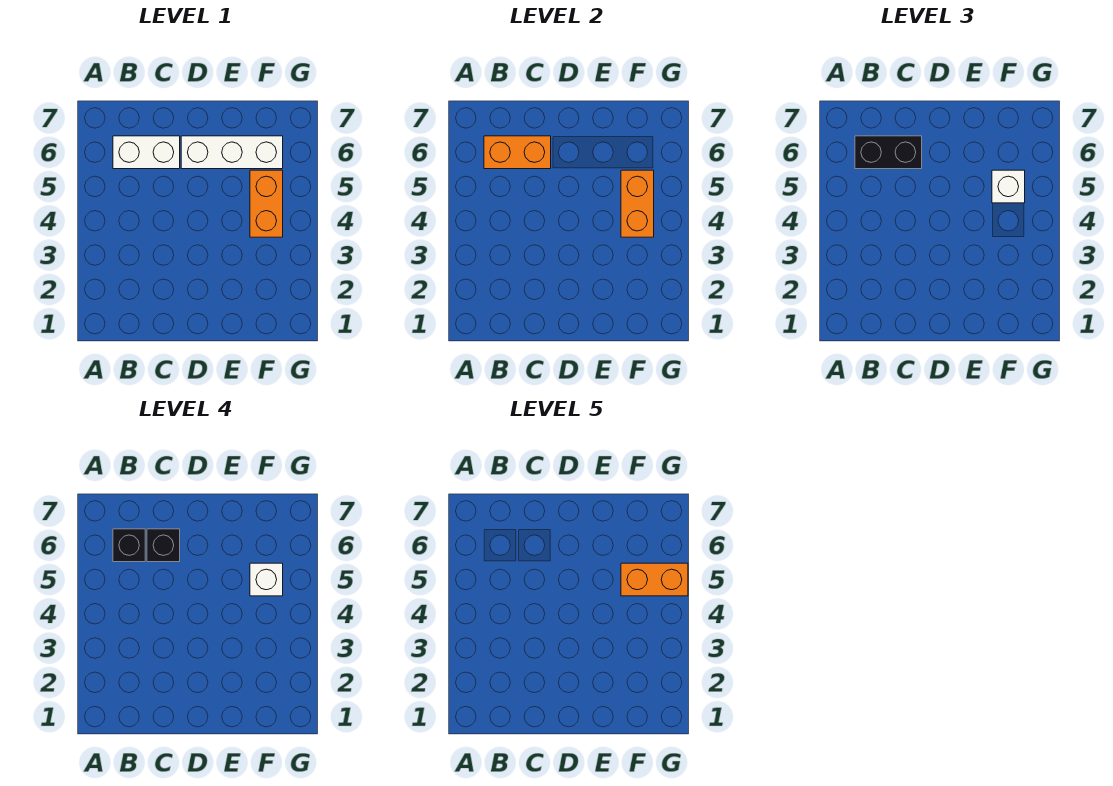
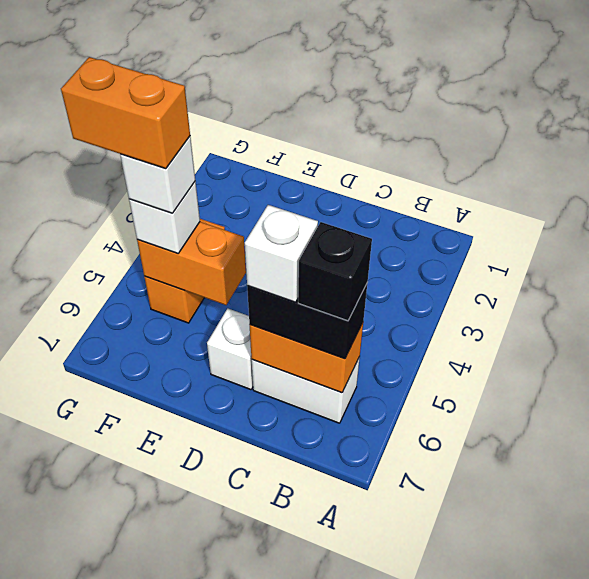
black 1x1 brick [147,529,180,562] -> white 1x1 brick [245,205,318,302]
white 1x3 brick [181,136,283,169] -> white 1x1 brick [207,308,253,390]
orange 1x2 brick [621,170,654,237] -> orange 1x2 brick turned to [137,222,246,305]

